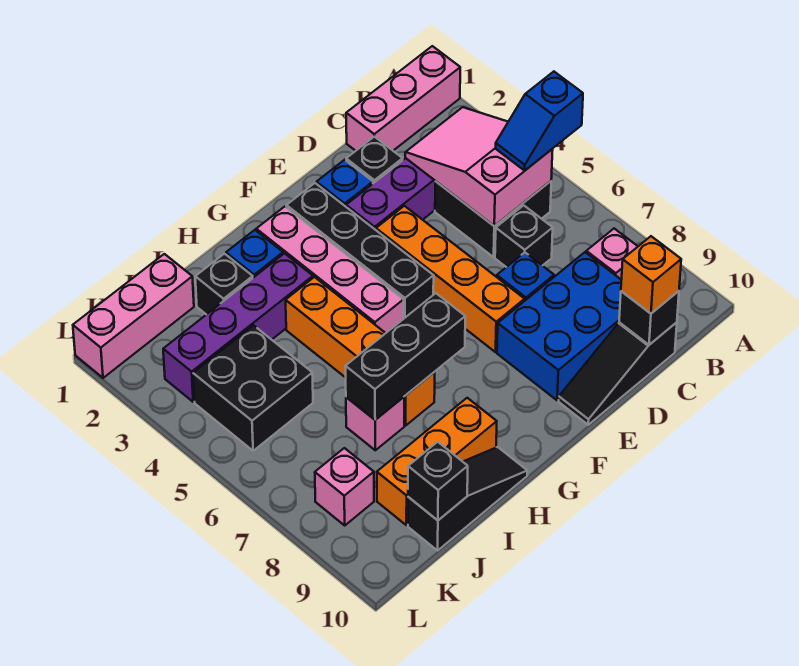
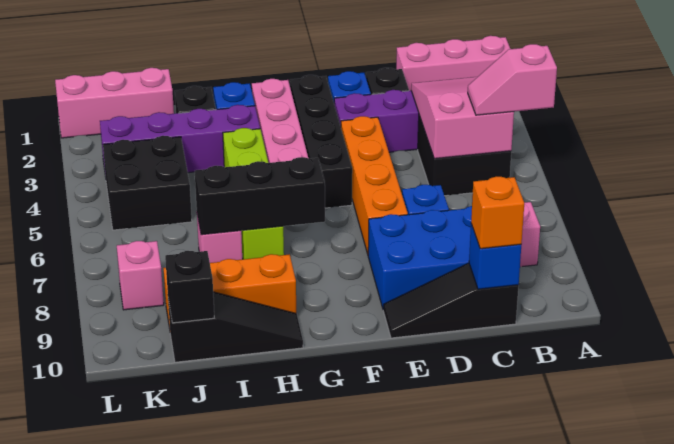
blue 1x2 slope [496,72,583,170] -> pink 1x2 slope [468,44,557,115]
black 1x1 brick [495,205,553,267] -> none
black 1x1 brick [619,291,679,345] -> blue 1x1 brick [469,224,521,289]
orange 1x4 brick [286,277,435,425] -> lime 1x4 brick [223,128,284,259]

